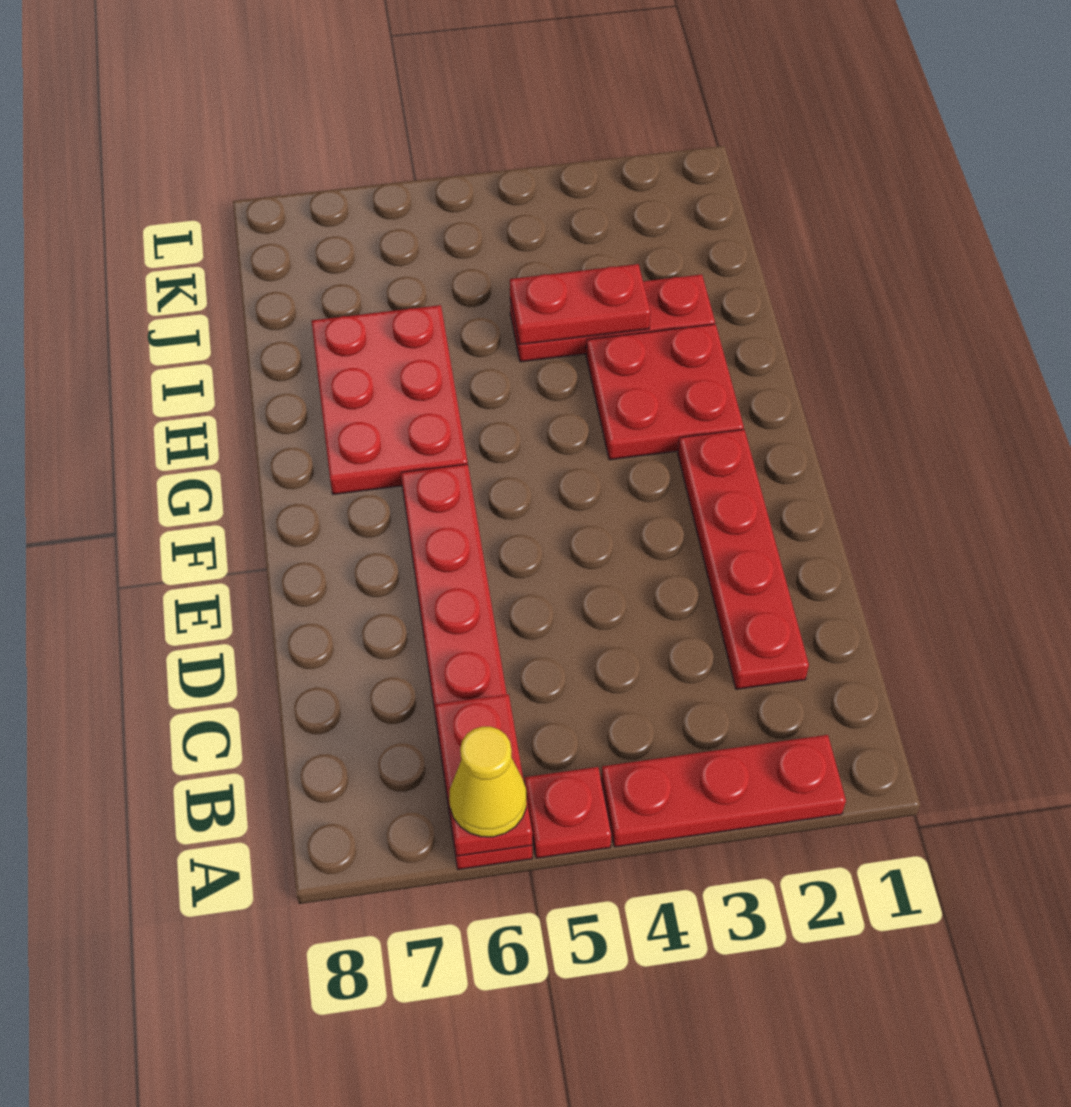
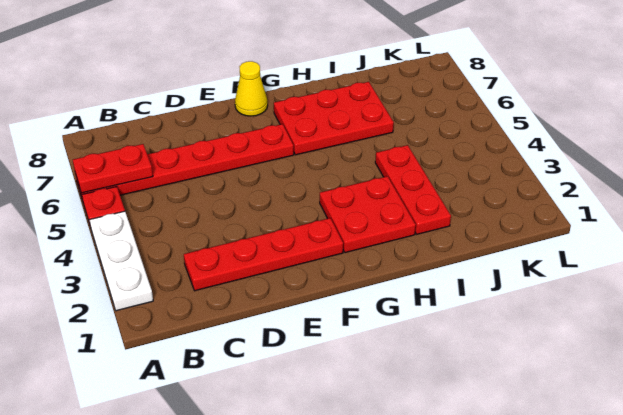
red 1x3 plate [601,735,846,847] -> white 1x3 plate [89,211,153,311]
yellow 1x1 cone [449,727,526,837] -> yellow 1x1 cone moved to [235,61,268,116]
red 1x2 plate [510,264,651,344] -> none

